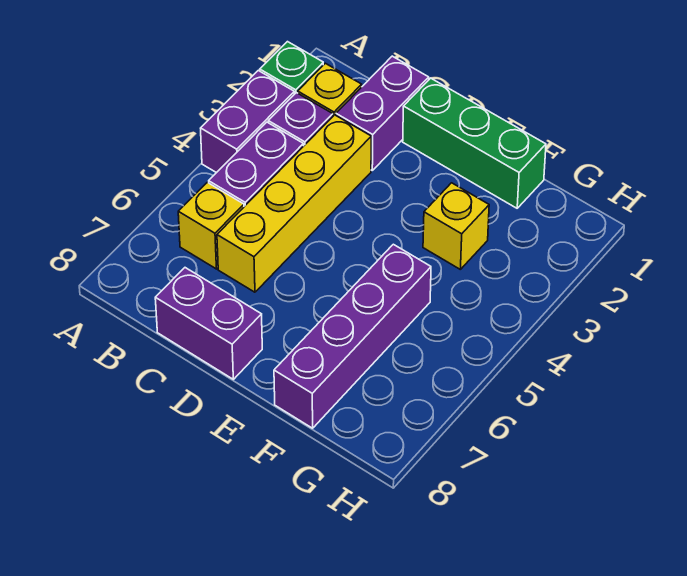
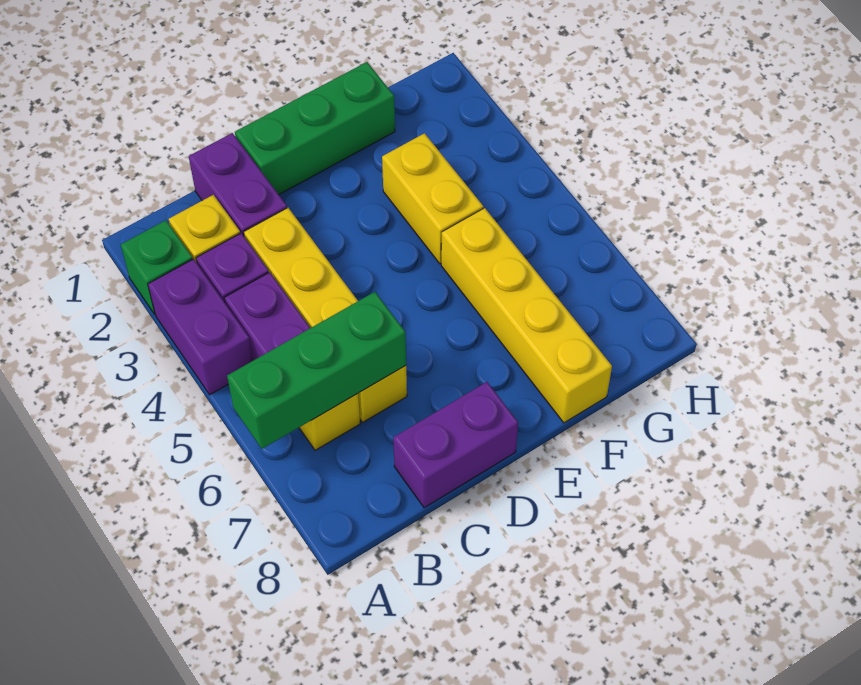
none -> green 1x3 brick [227,292,406,449]
yellow 1x1 brick [423,183,489,269] -> yellow 1x2 brick [382,133,483,264]
purple 1x4 brick [274,244,431,428] -> yellow 1x4 brick [441,208,612,423]

